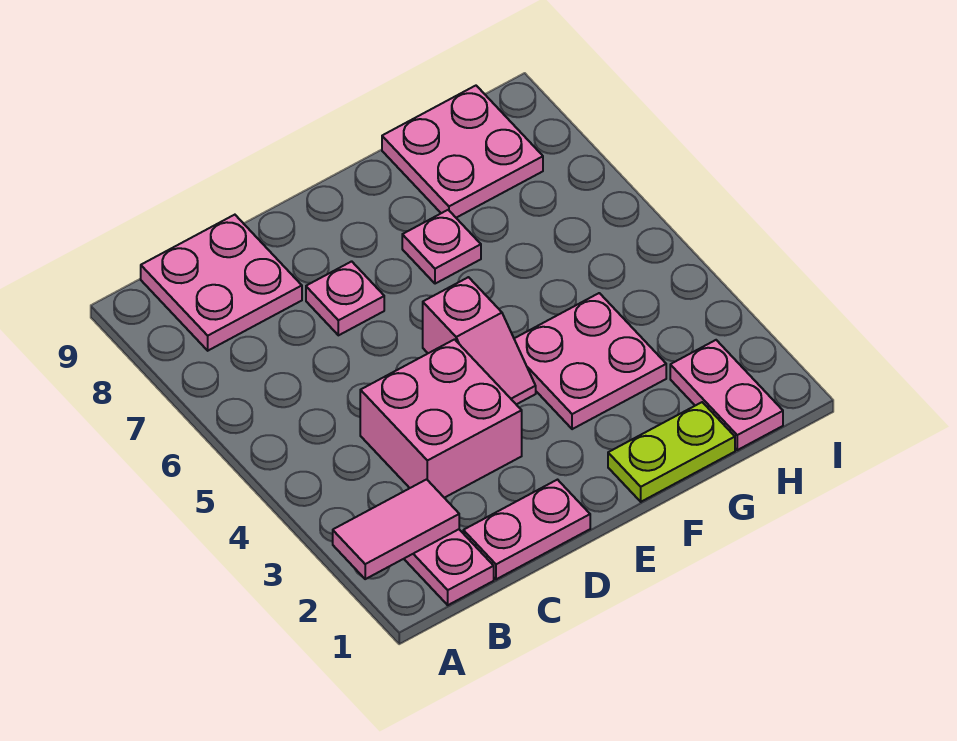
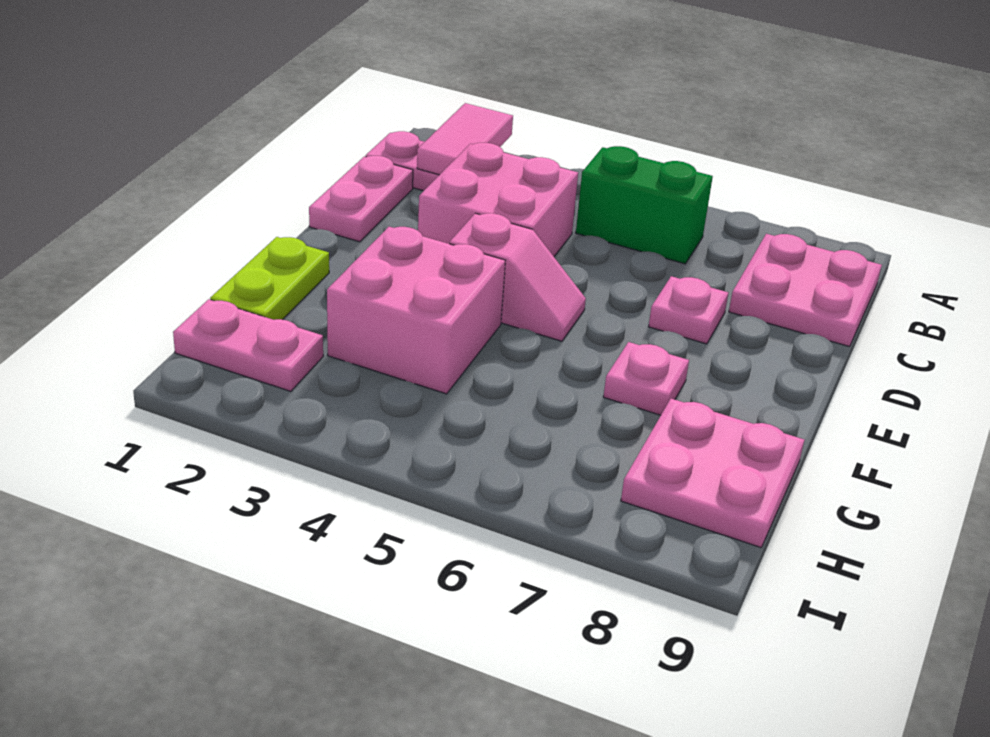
none -> green 1x2 brick [576,146,713,264]
pink 1x2 slope [423,277,536,404] -> pink 1x2 slope turned to [449,213,586,341]
pink 2x2 plate [514,293,666,429] -> pink 2x2 brick [327,227,506,394]

